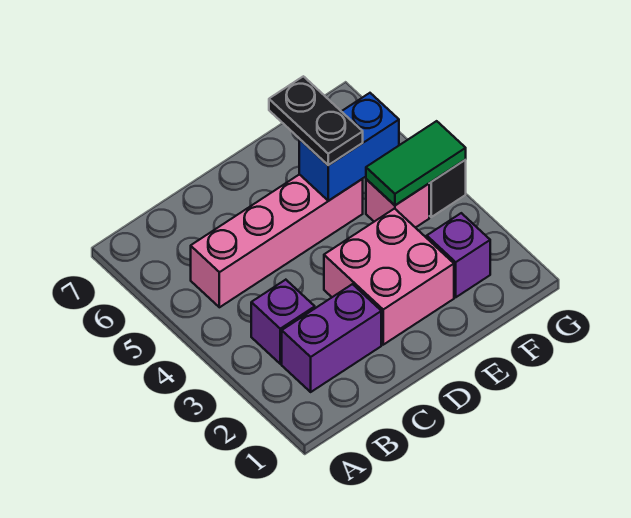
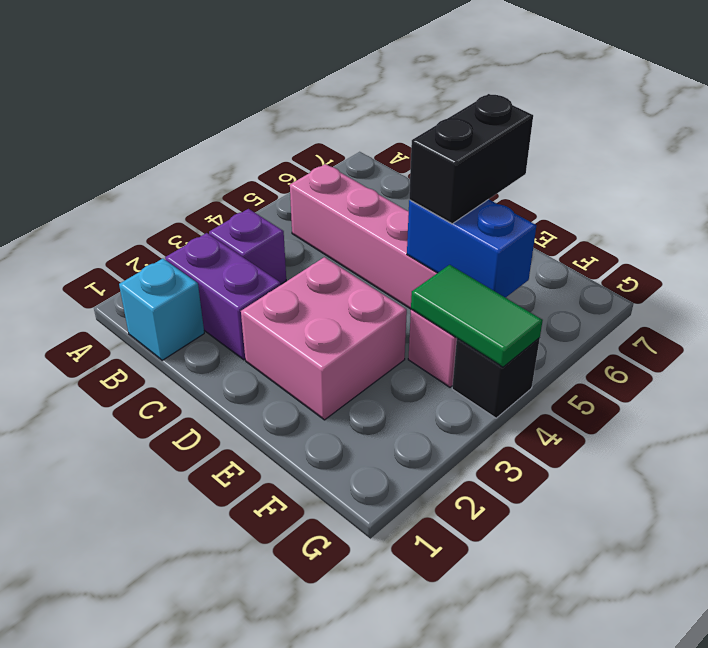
none -> cyan 1x1 brick [119,259,204,360]
black 1x2 plate [269,76,363,165] -> black 1x2 brick [409,94,533,224]
purple 1x1 brick [427,213,490,297] -> none

